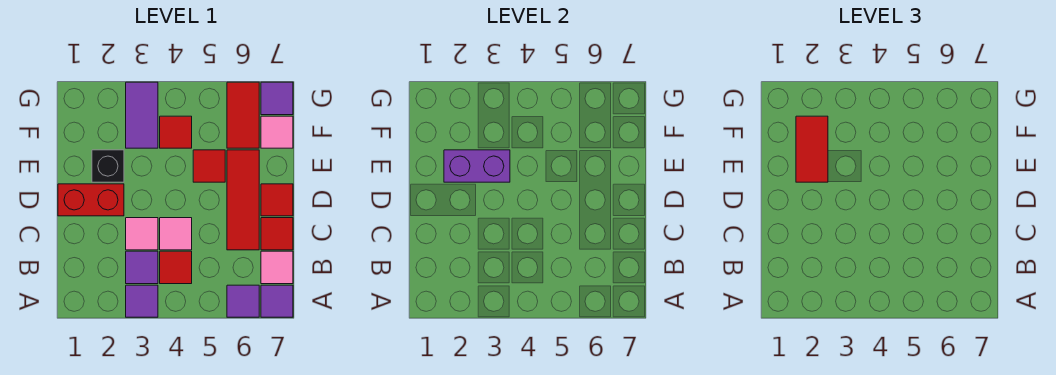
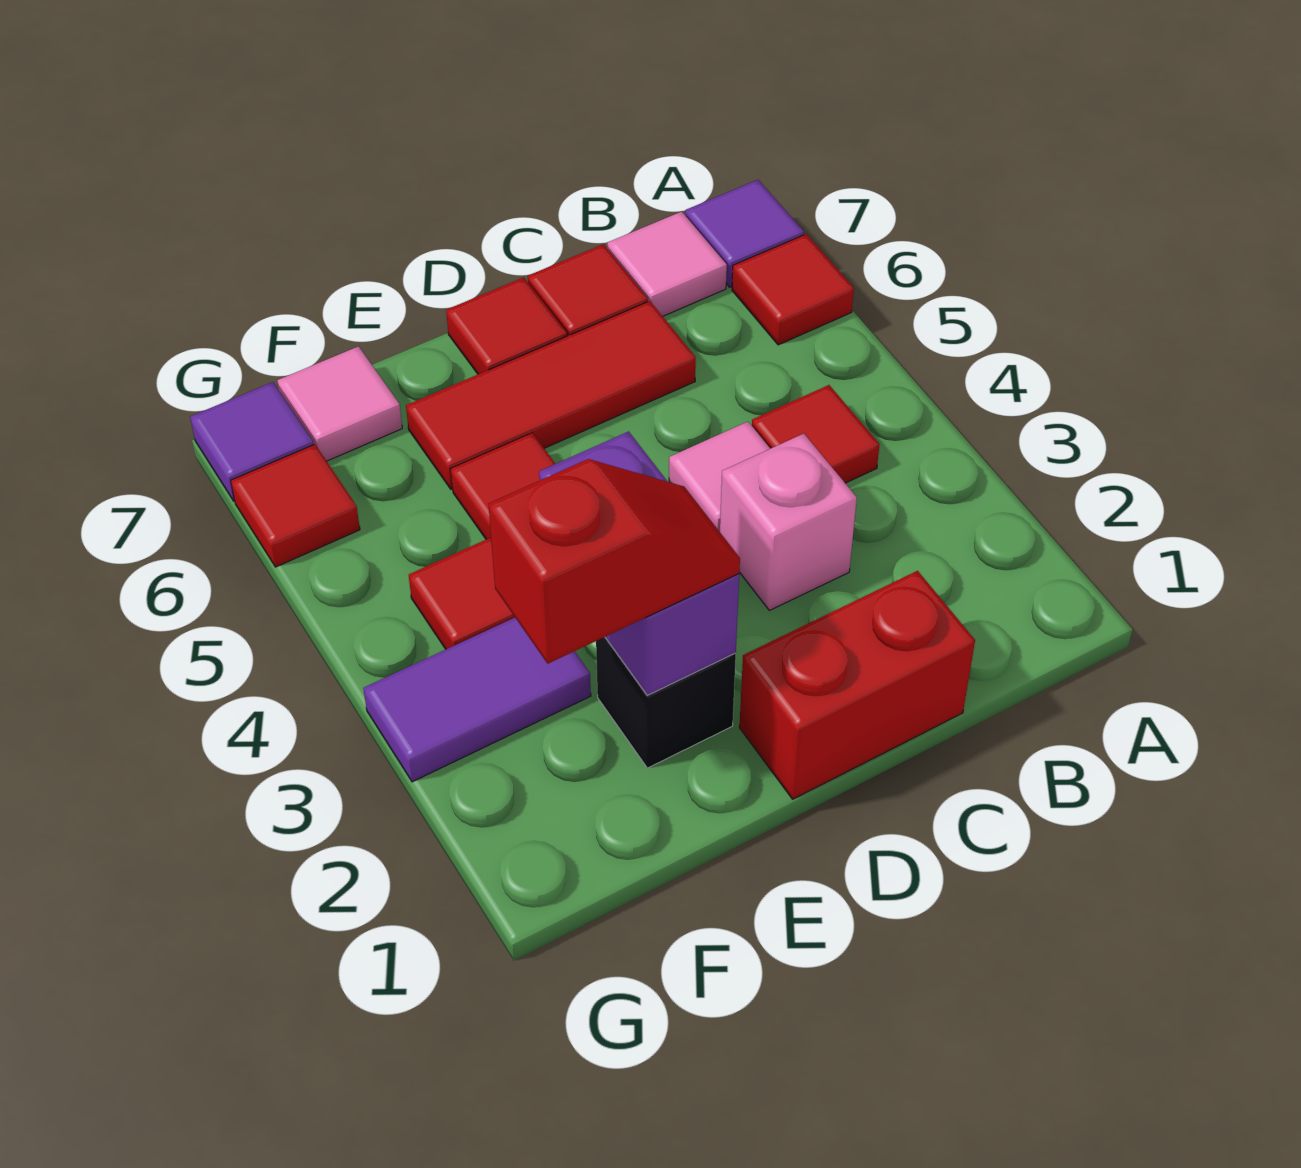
purple 1x1 tile [126,285,158,317] -> none
purple 1x1 tile [227,285,259,317] -> red 1x1 tile [732,234,854,345]
purple 1x1 tile [126,251,158,284] -> none
pink 1x1 tile [126,218,158,250] -> pink 1x1 brick [720,434,857,610]
red 1x2 brick [58,184,124,216] -> red 1x2 brick turned to [739,571,975,799]
red 1x2 tile [796,116,828,182] -> red 1x2 slope [488,459,740,664]
red 1x2 tile [227,82,259,148] -> red 1x1 tile [231,444,360,567]

